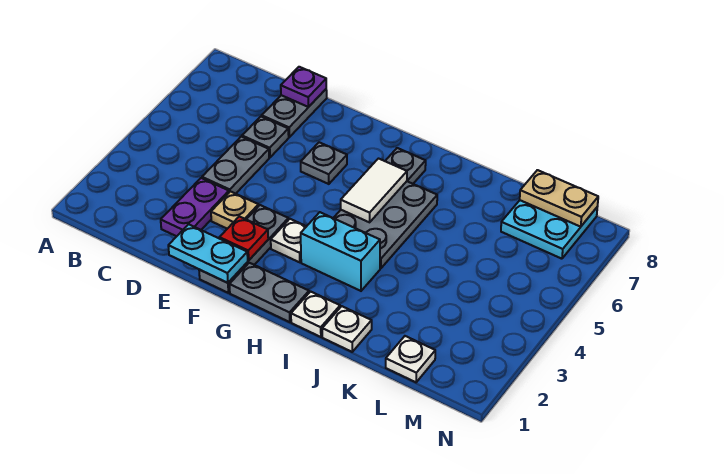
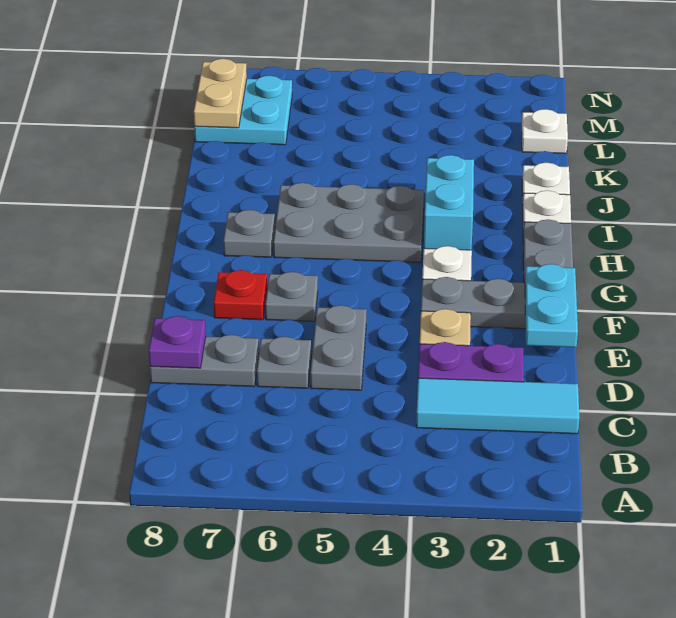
none -> cyan 1x3 tile [416,378,579,434]
grey 1x2 plate [202,137,269,194] -> grey 1x2 plate turned to [310,305,366,390]
red 1x1 plate [220,216,268,260] -> red 1x1 plate moved to [214,270,267,320]
white 1x2 tile [341,159,407,222] -> none

